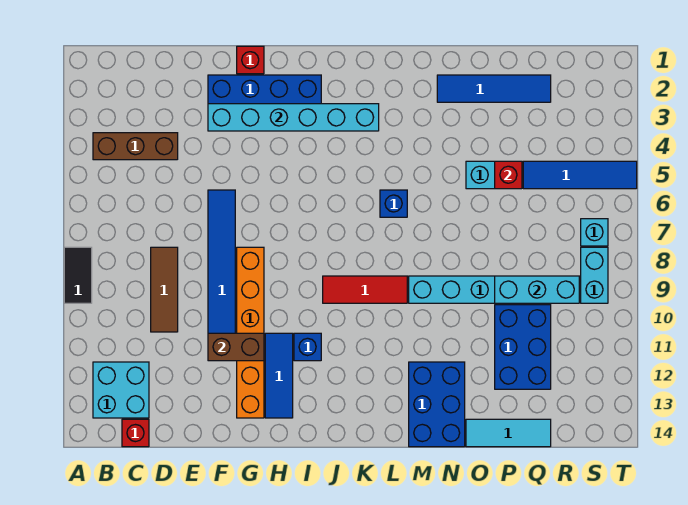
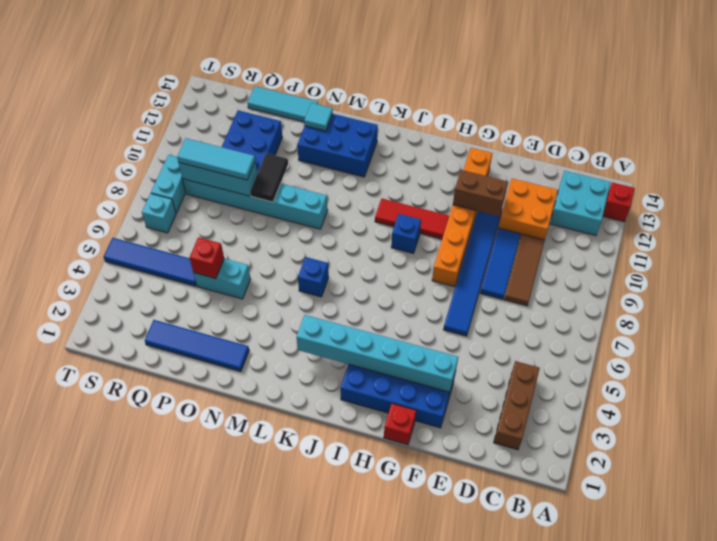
black 1x2 tile [64,247,92,303] -> black 1x2 tile moved to [250,153,288,202]
brown 1x3 brick [93,133,178,160] -> brown 1x3 brick turned to [494,361,540,450]
red 1x1 brick [122,419,149,447] -> red 1x1 brick moved to [603,182,635,222]
none -> orange 2x2 brick [498,179,558,240]
blue 1x3 tile [265,333,293,418] -> blue 1x3 tile moved to [480,228,521,299]
blue 1x1 brick [294,333,321,361] -> blue 1x1 brick moved to [391,214,421,253]
red 1x3 tile [323,276,407,303] -> red 1x3 tile moved to [375,199,449,239]
blue 2x3 brick [409,362,465,447] -> blue 2x3 brick turned to [297,114,378,177]
none -> cyan 1x1 tile [304,103,333,131]
none -> cyan 1x3 tile [177,138,255,180]

